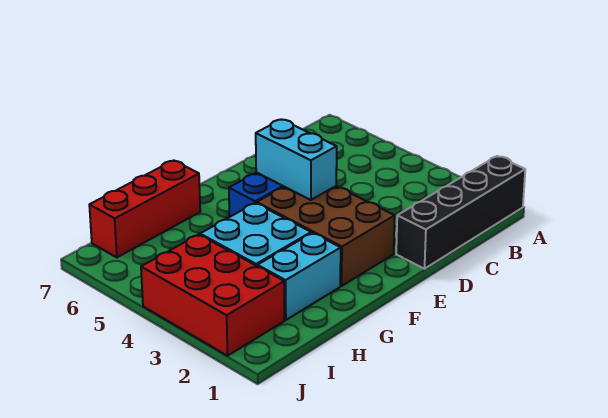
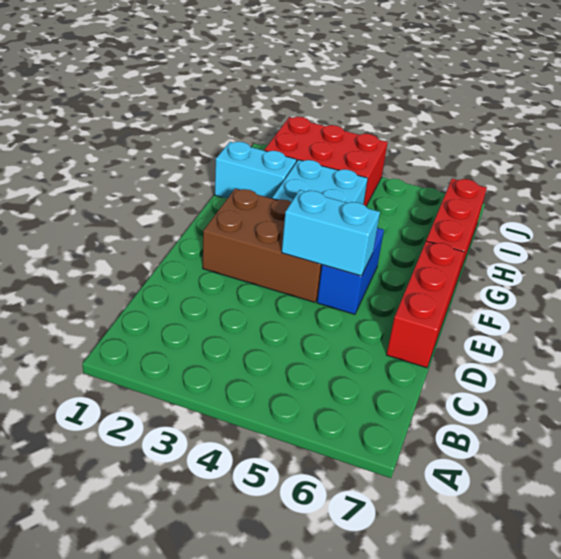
black 1x4 brick [396,156,525,269] -> none
none -> red 1x3 brick [387,241,464,368]
cyan 1x2 brick [257,233,341,320] -> cyan 1x2 brick turned to [215,142,297,198]

